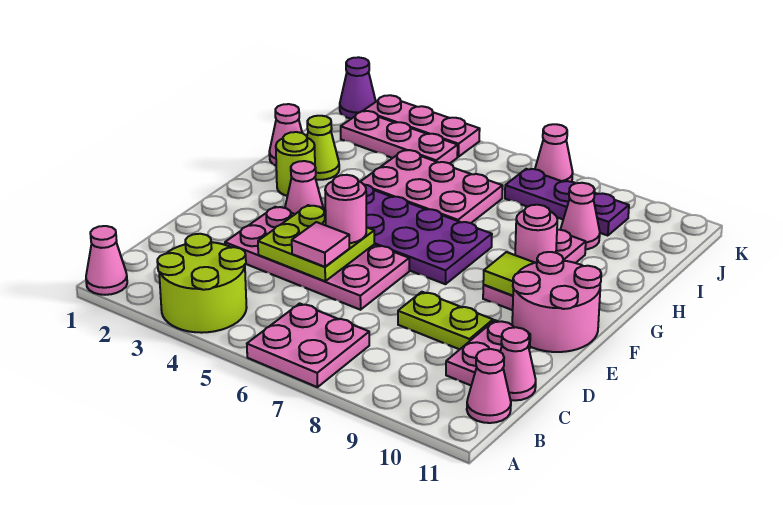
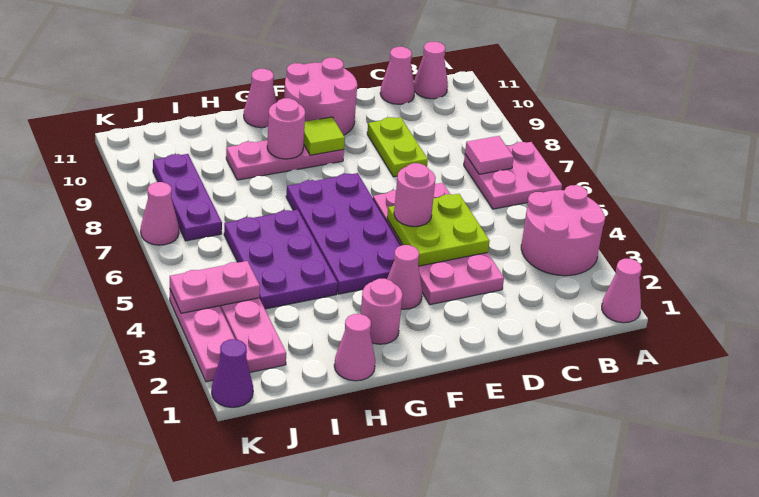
lime 2x2 round brick [157,234,247,333] -> pink 2x2 round brick [521,185,605,276]
pink 1x2 plate [446,320,530,385] -> pink 1x2 plate moved to [170,261,260,313]
pink 1x1 tile [292,222,349,267] -> pink 1x1 tile moved to [465,136,514,174]
lime 1x1 round brick [276,132,315,196] -> pink 1x1 round brick [361,279,403,344]
lime 1x1 cone [307,116,339,180] -> none
pink 2x3 plate [360,150,503,223] -> purple 2x3 plate [224,210,338,309]
pink 1x1 cone [560,183,600,249] -> pink 1x1 cone moved to [244,69,277,128]

